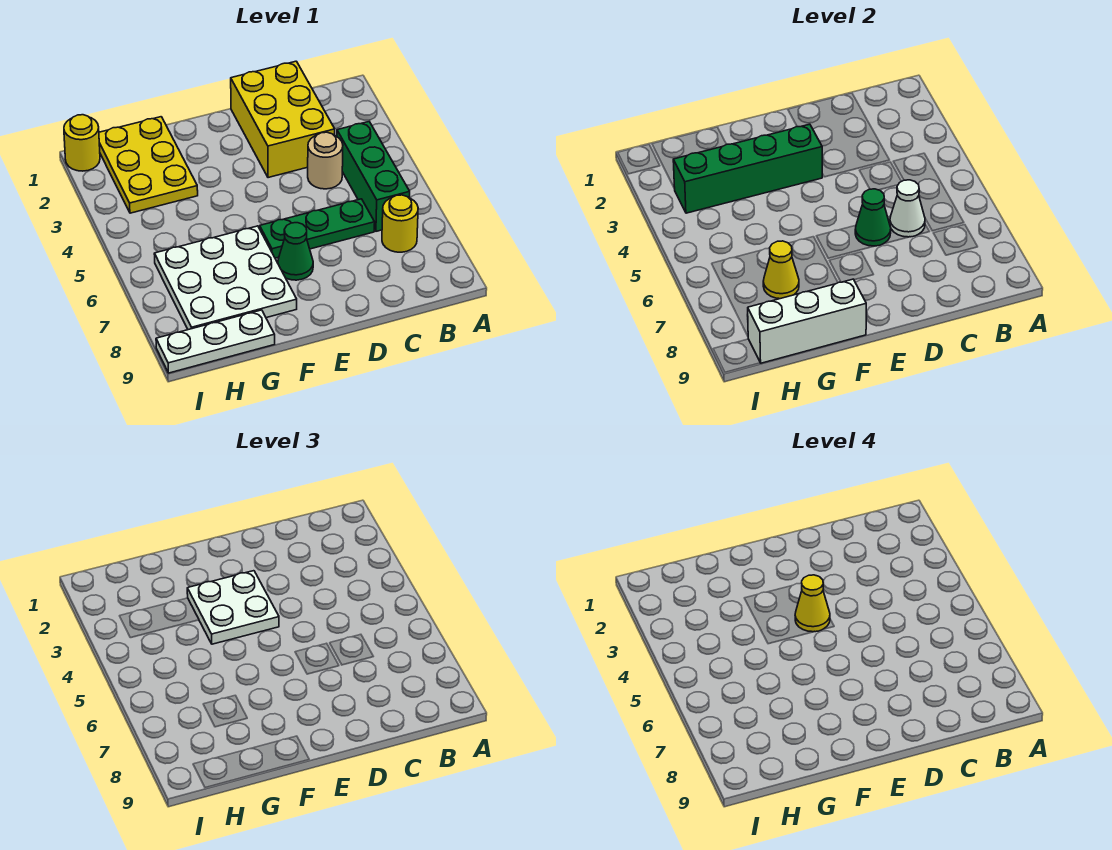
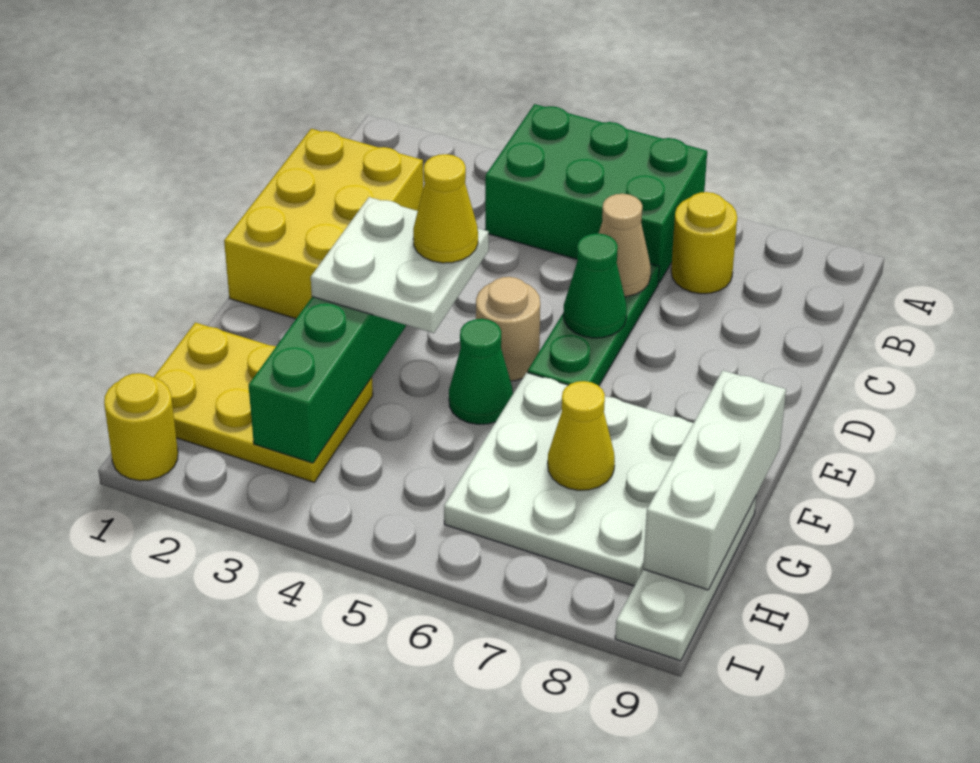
green 1x3 brick [337,122,410,231] -> green 2x3 brick [485,104,707,283]
yellow 2x3 brick [231,61,335,178] -> yellow 2x3 brick turned to [224,129,423,319]
tan 1x1 round brick [308,132,343,189] -> tan 1x1 round brick moved to [476,277,540,381]
white 1x1 cone [890,180,925,237] -> tan 1x1 cone [599,194,651,297]
green 1x1 cone [278,223,313,280] -> green 1x1 cone moved to [449,319,513,424]

